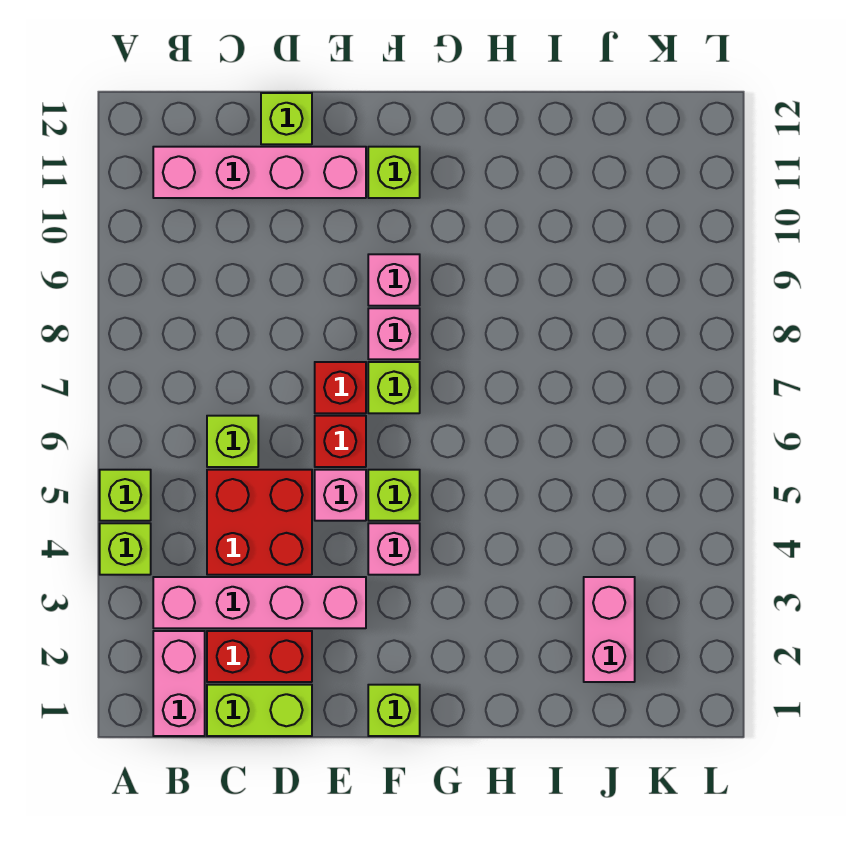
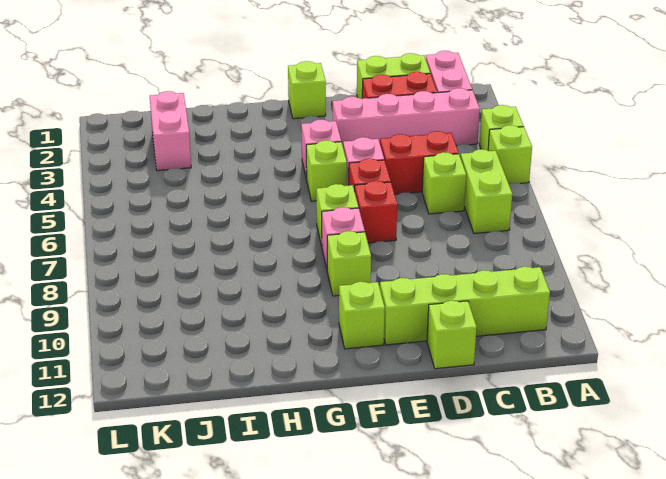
none -> lime 1x2 brick [460,149,512,233]
pink 1x4 brick [153,147,366,198] -> lime 1x4 brick [380,267,550,345]
red 2x2 brick [207,470,312,575] -> red 1x2 brick [380,131,459,194]
pink 1x1 brick [368,254,420,306] -> lime 1x1 brick [327,231,371,296]

